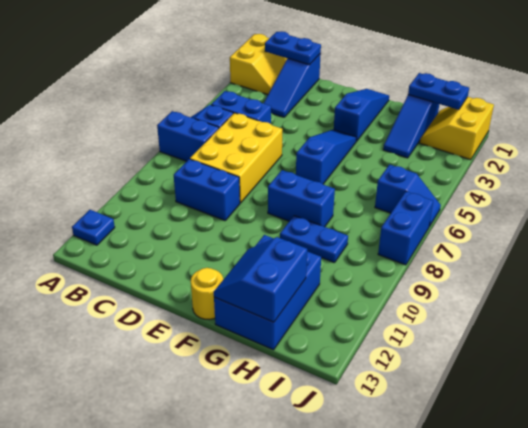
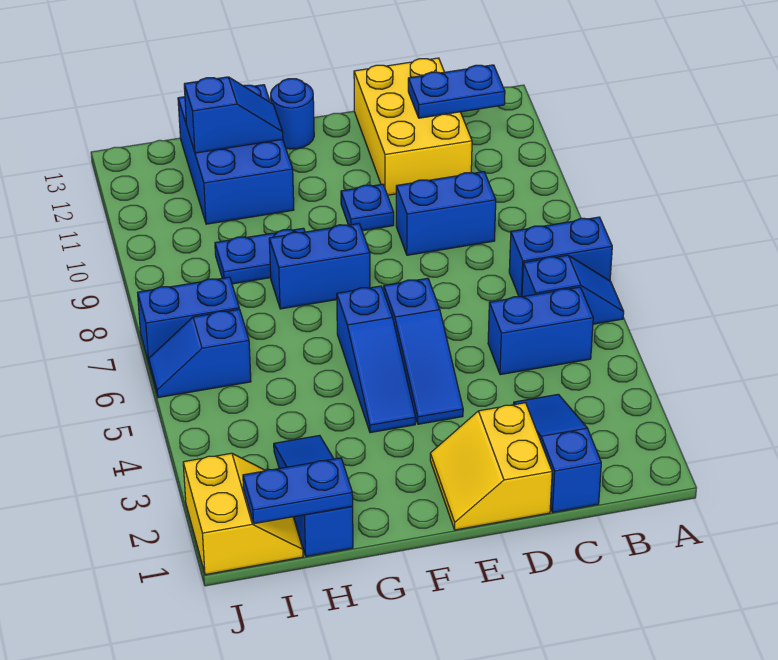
yellow 2x2 slope [230,34,288,95] -> yellow 2x2 slope moved to [430,403,552,530]
blue 1x1 plate [72,210,115,245] -> blue 1x1 plate moved to [341,184,394,231]
blue 1x2 plate [265,31,321,65] -> blue 1x2 plate moved to [408,65,505,118]
yellow 2x3 brick [190,113,282,203] -> yellow 2x3 brick moved to [354,58,472,195]
blue 1x3 slope [334,89,389,141] -> blue 1x3 slope moved to [384,278,463,424]
yellow 1x1 round brick [191,268,223,320] -> blue 1x1 round brick [271,79,314,149]
blue 2x2 slope [214,237,307,322] -> blue 1x2 slope [184,77,283,153]
blue 1x2 brick [378,191,433,265] -> blue 1x2 brick turned to [138,277,239,363]

